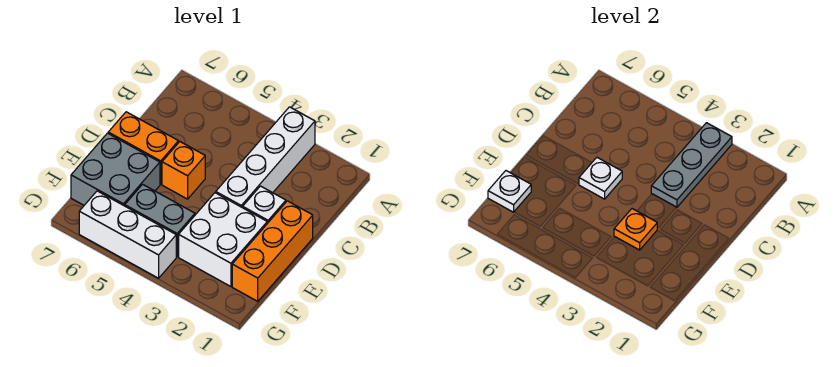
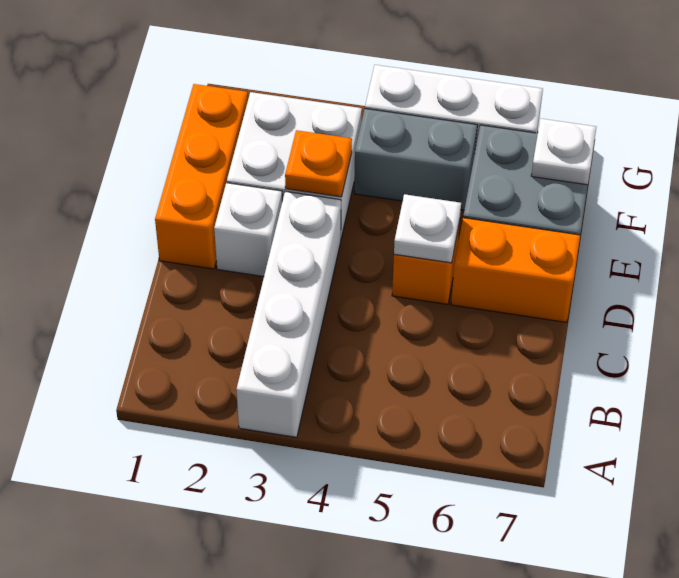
grey 1x3 plate [651,123,732,207] -> none

